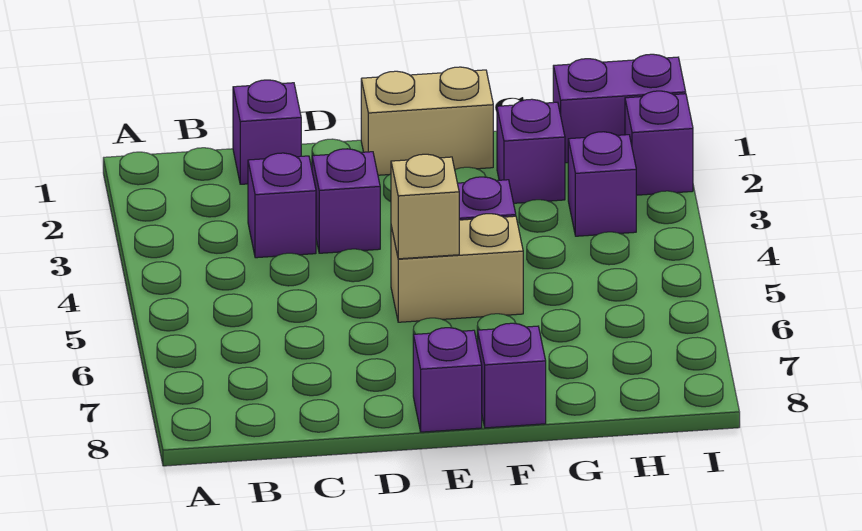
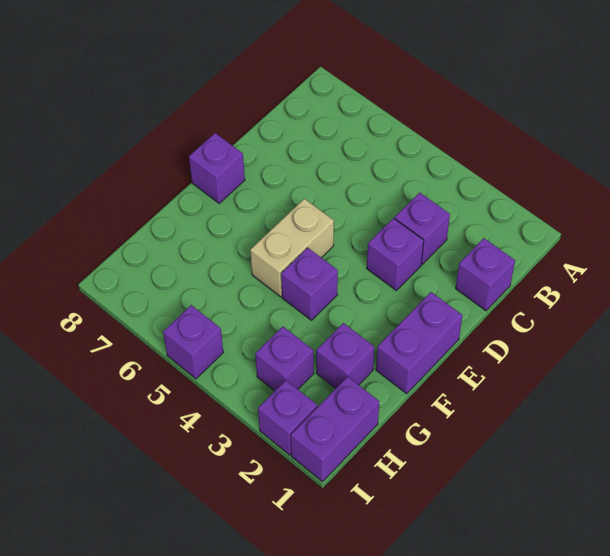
tan 1x2 brick [361,67,493,175] -> purple 1x2 brick [376,292,462,394]
tan 1x1 brick [391,154,459,259] -> none
purple 1x1 brick [478,323,546,428] -> purple 1x1 brick moved to [163,305,223,379]

